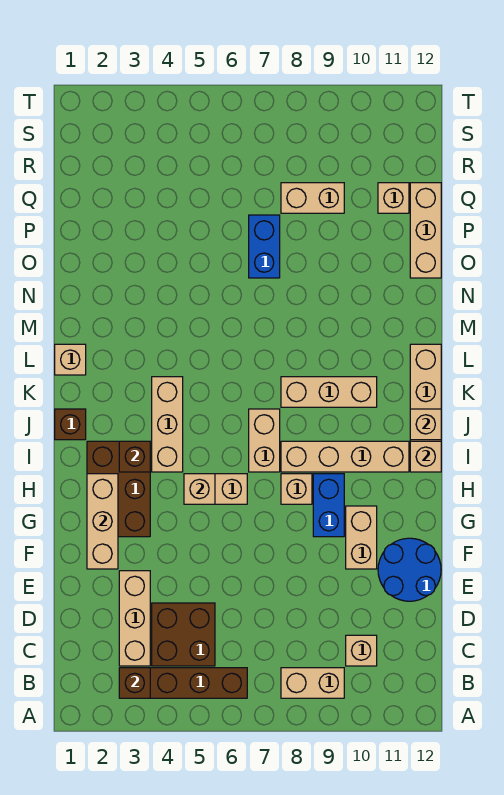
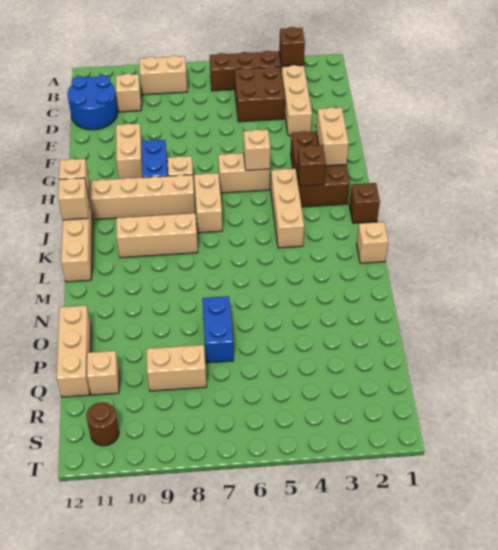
blue 2x2 round brick [378,538,441,601] -> blue 2x2 round brick moved to [68,75,118,130]
tan 1x3 brick [87,474,118,569] -> tan 1x2 brick [316,107,349,166]
none -> brown 1x1 round brick [86,402,119,446]

